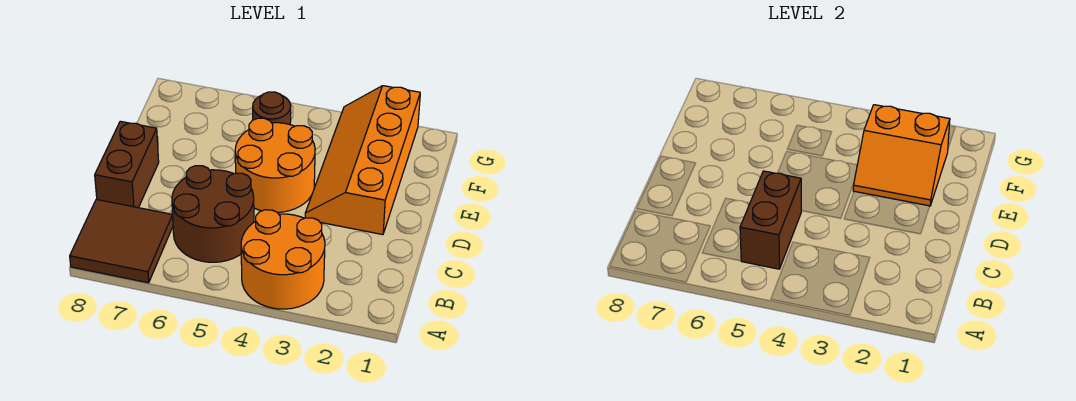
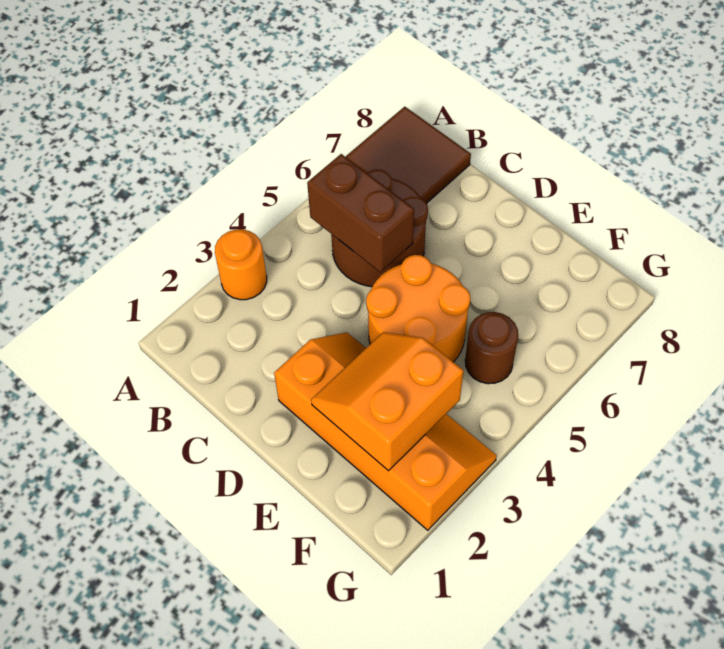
orange 2x2 round brick [241,210,325,309] -> orange 1x1 round brick [215,229,267,300]
brown 1x2 brick [95,121,159,208] -> none

